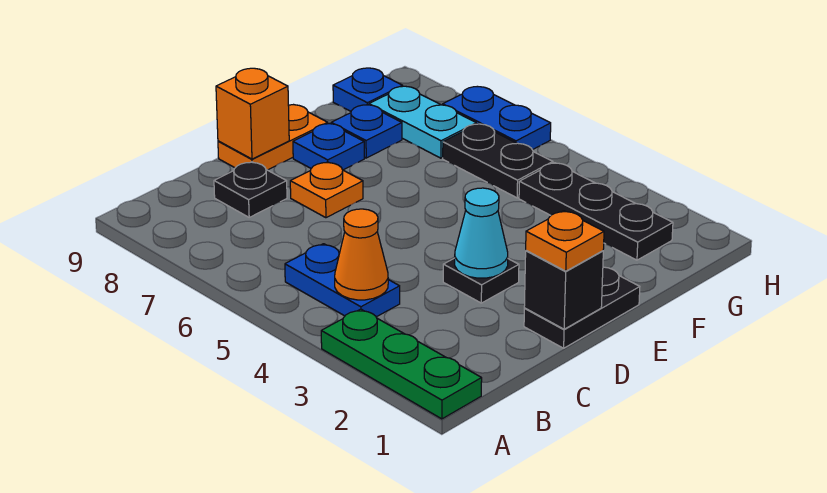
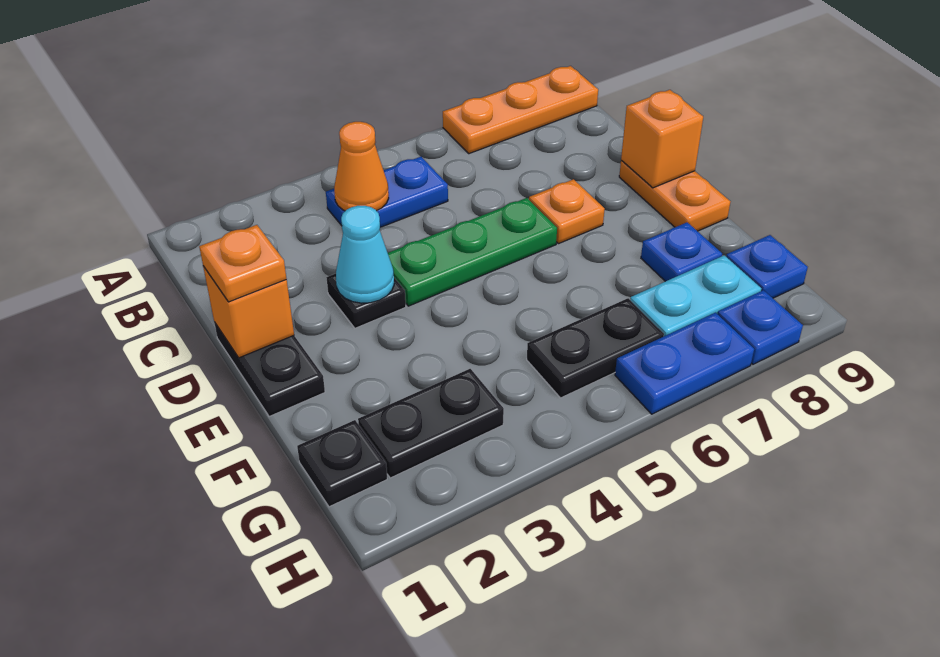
green 1x3 plate [321,309,482,419] -> green 1x3 plate moved to [388,198,557,306]
none -> orange 1x3 plate [443,66,598,154]
black 1x1 plate [214,162,287,217] -> black 1x1 plate moved to [297,420,387,507]
black 1x1 brick [524,251,603,329] -> orange 1x1 brick [203,266,294,358]
blue 1x1 plate [293,123,364,170] -> blue 1x1 plate moved to [718,290,803,364]
black 1x3 plate [519,163,673,260] -> black 1x2 plate [358,369,504,478]

